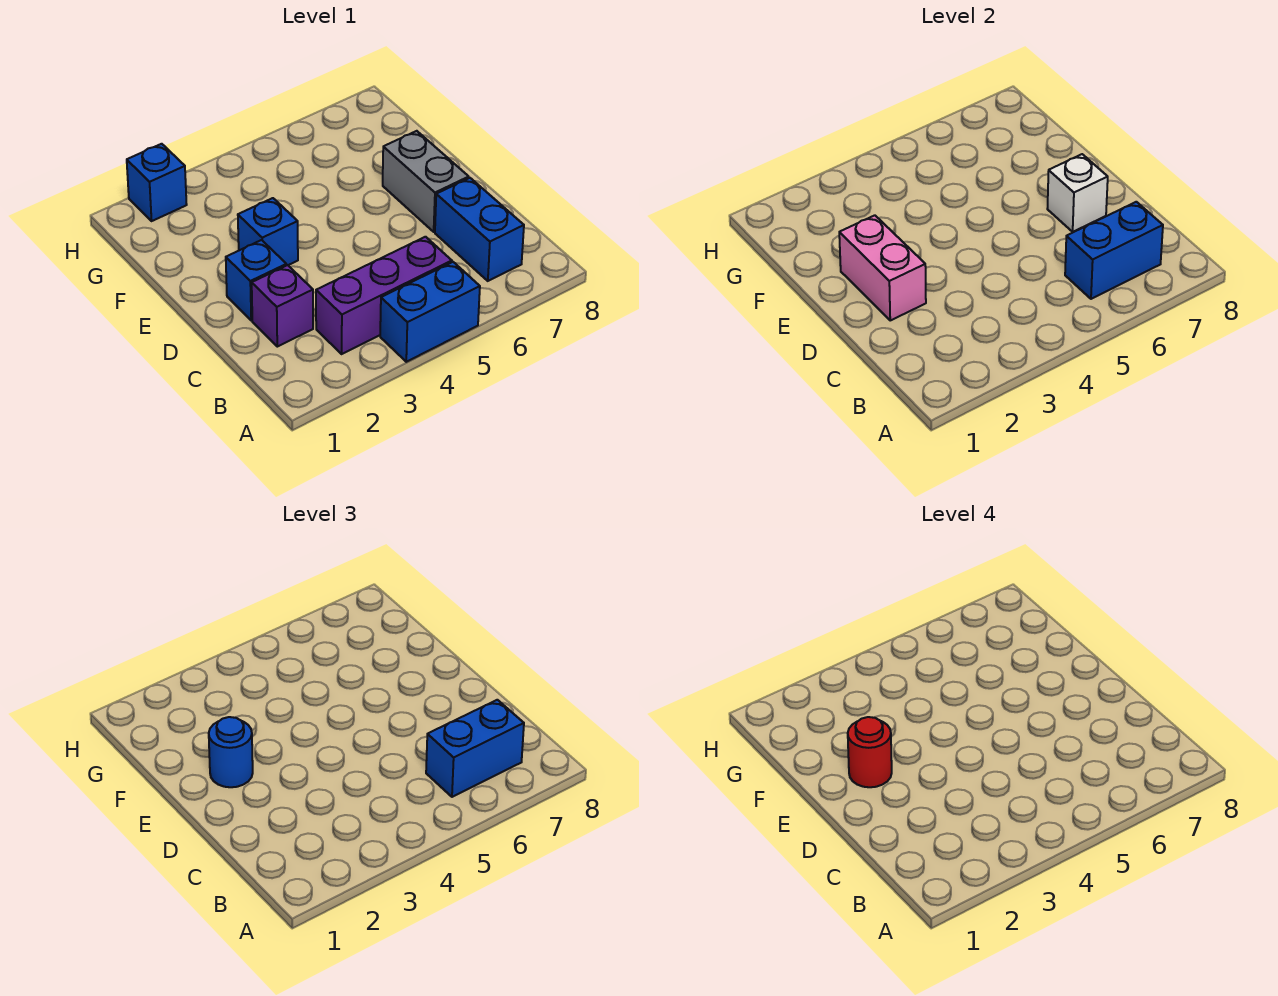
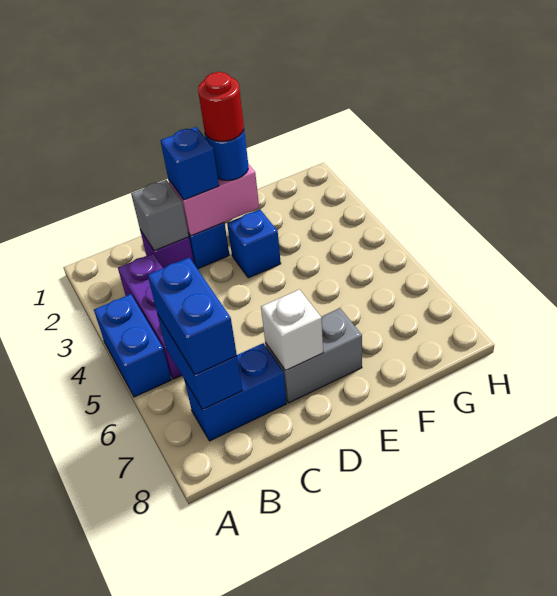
none -> grey 1x1 brick [131,180,189,251]
blue 1x1 brick [127,144,187,221] -> blue 1x1 brick moved to [160,127,219,200]

